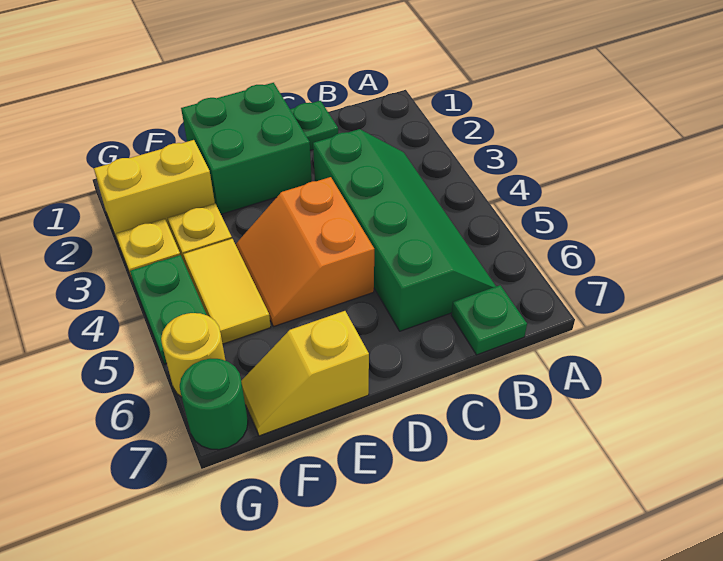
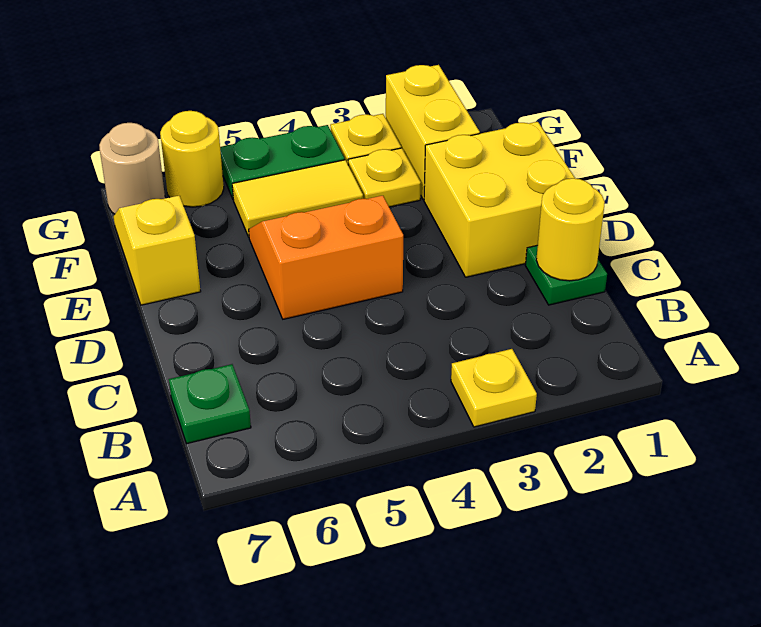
none -> yellow 1x1 plate [451,349,537,427]
green 2x4 slope [313,129,496,331] -> none
none -> yellow 1x1 round brick [536,178,605,281]
green 2x2 brick [181,83,312,214] -> yellow 2x2 brick [424,122,575,277]
green 1x1 round brick [180,359,248,450] -> tan 1x1 round brick [99,123,165,214]

